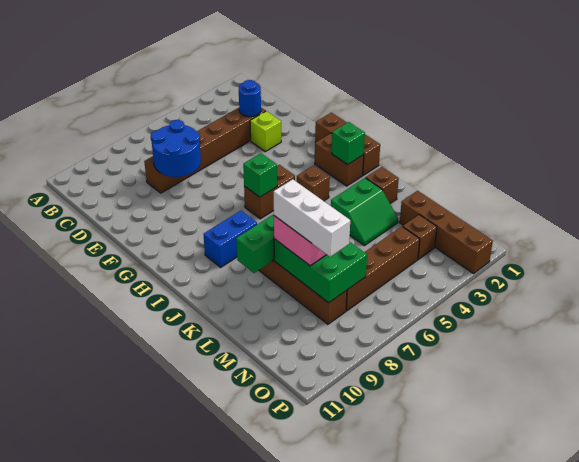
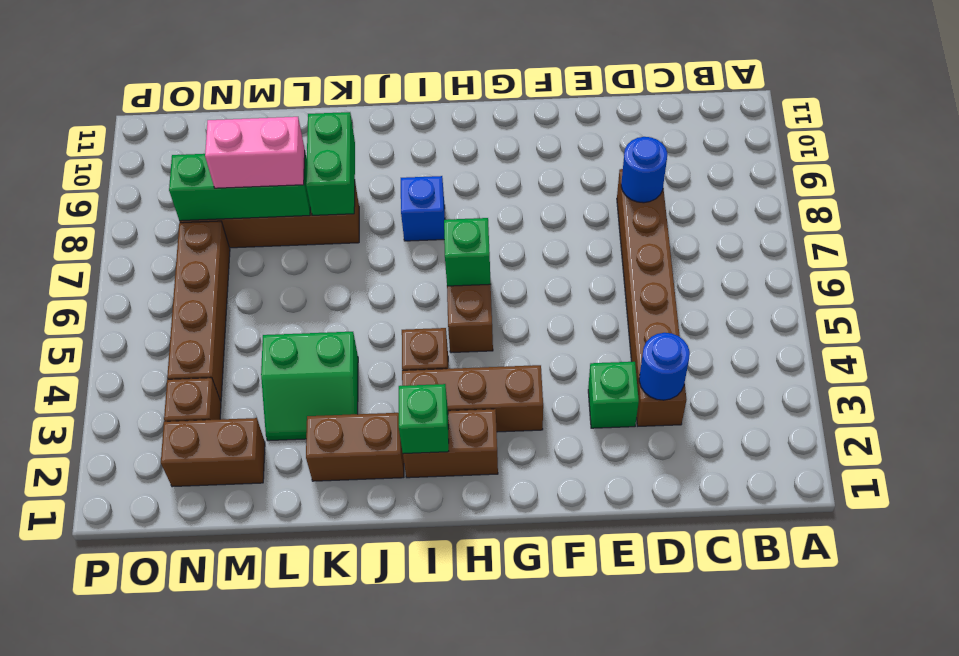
blue 2x2 round brick [151,120,201,177] -> blue 1x1 round brick [621,137,667,203]
lime 1x1 brick [250,111,281,152] -> green 1x1 brick [588,362,639,428]
brown 1x3 brick [315,112,380,175] -> brown 1x3 brick moved to [402,365,543,432]
blue 1x2 brick [204,211,257,267] -> blue 1x1 brick [401,176,445,241]
brown 1x1 brick [366,167,399,204] -> brown 1x2 brick [306,413,404,481]
green 2x2 slope [331,178,398,246] -> green 2x2 slope turned to [261,332,358,441]
green 2x3 brick [274,239,367,303] -> green 1x3 brick [169,153,310,221]
white 1x3 brick [274,179,350,257] -> none
brown 1x4 brick [400,191,493,274] -> brown 1x2 brick [161,418,265,487]

